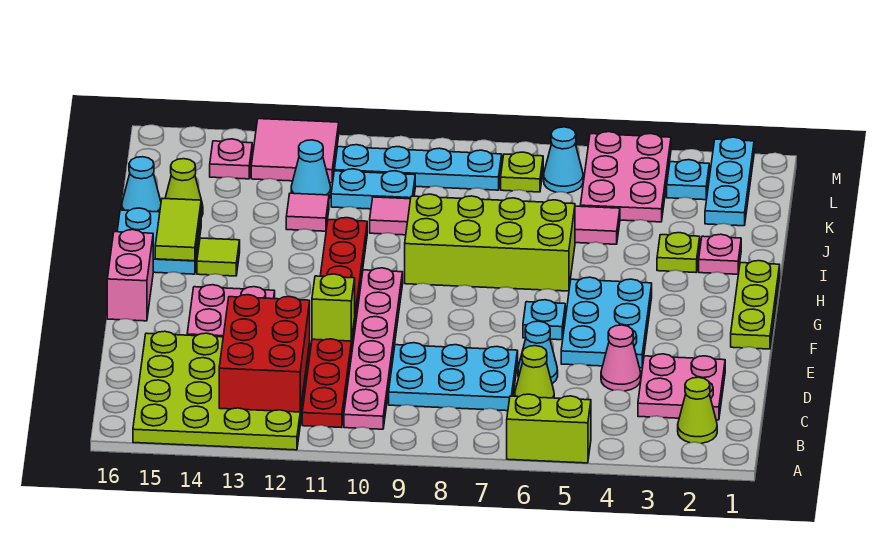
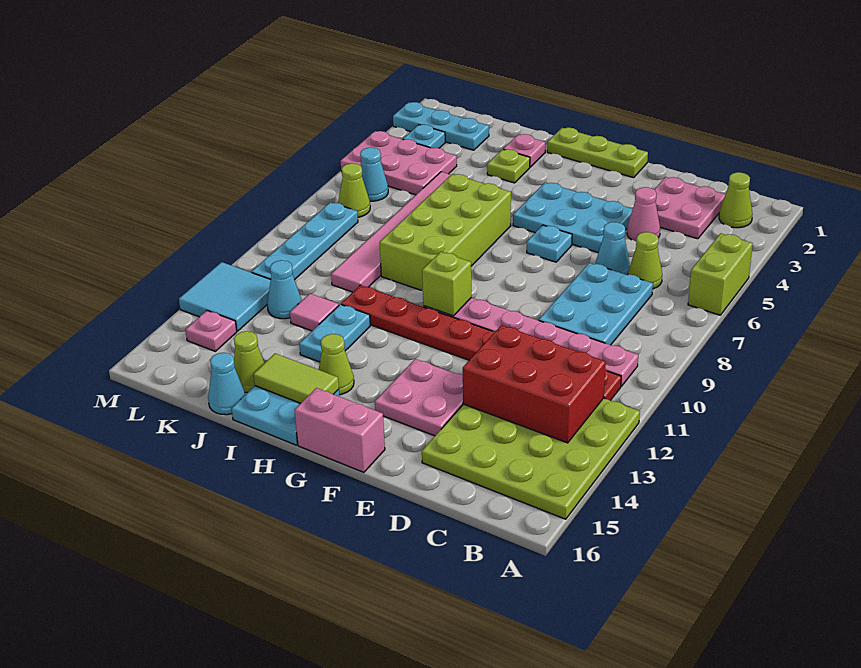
lime 1x1 brick [312,274,355,341] -> lime 1x1 brick moved to [422,252,471,316]
lime 1x1 tile [197,238,240,276] -> lime 1x1 cone [319,334,354,395]
cyan 1x2 plate [331,169,415,209] -> cyan 1x2 plate moved to [299,304,370,362]
lime 1x1 plate [501,152,543,192] -> lime 1x1 cone [338,163,370,217]
pink 2x2 tile [251,119,339,183] -> cyan 2x2 tile [179,262,271,331]

